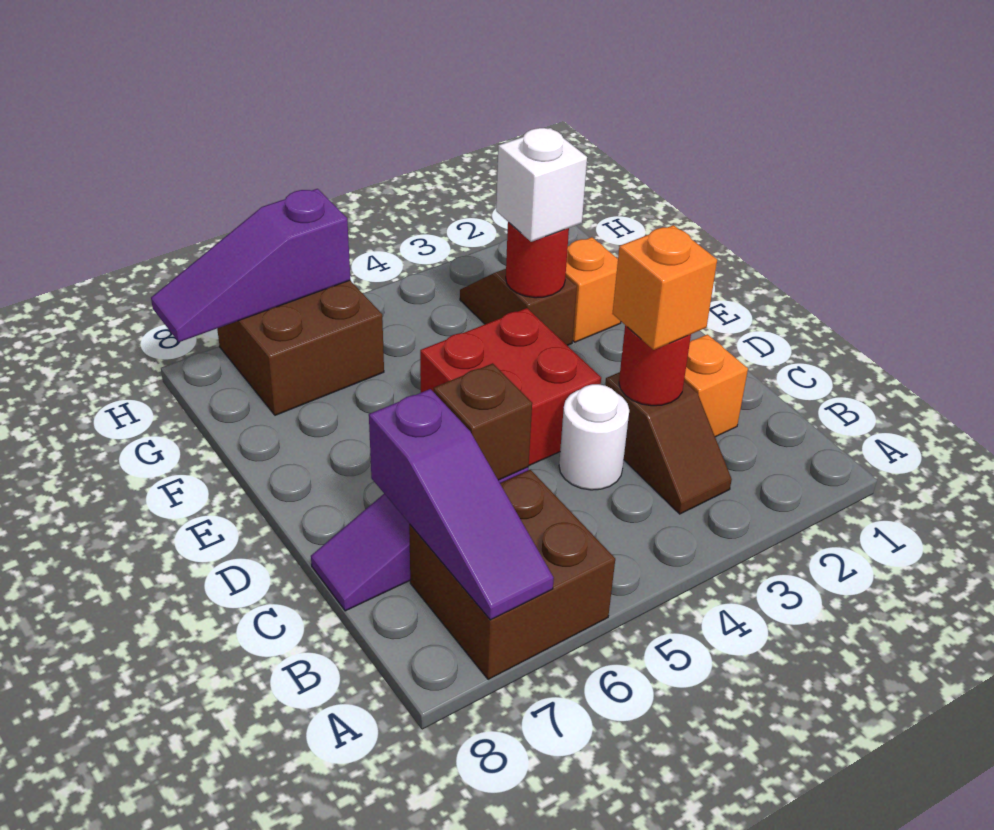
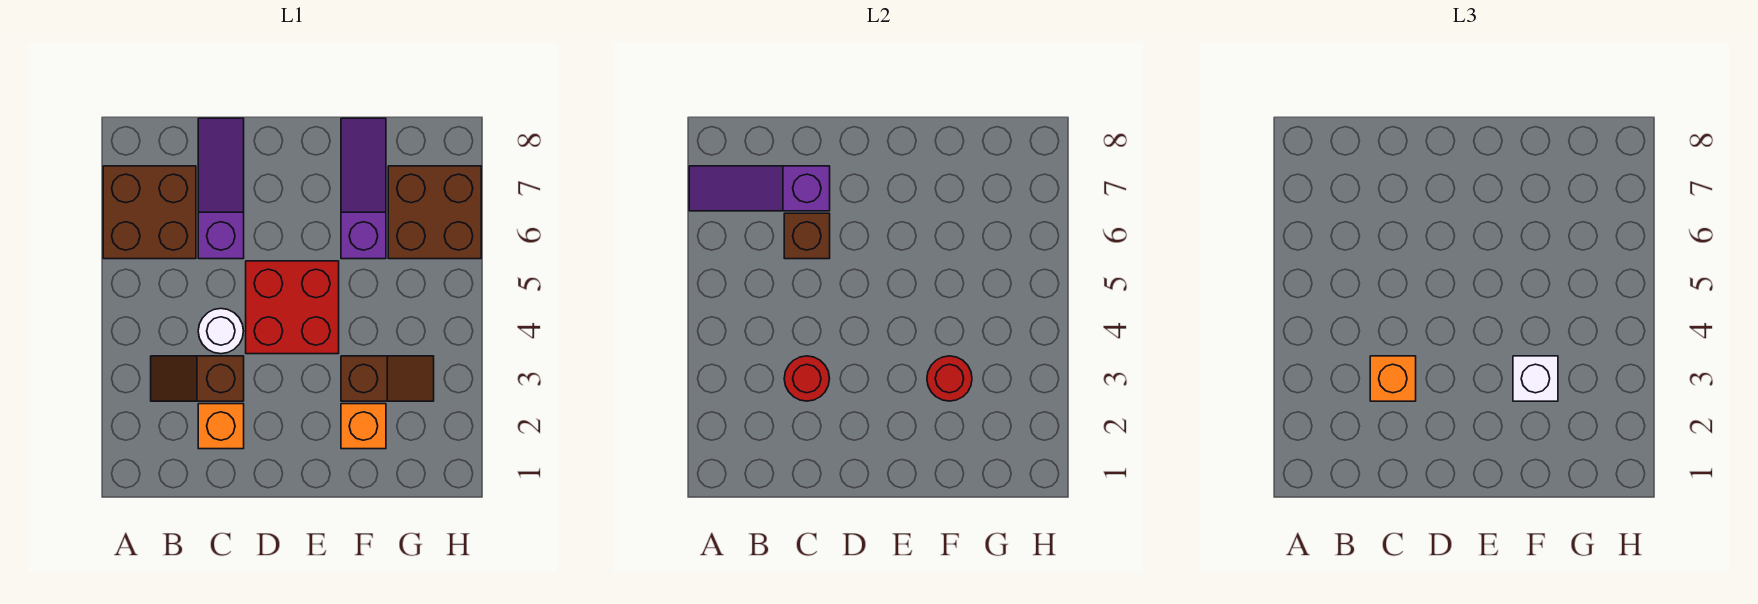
purple 1x3 slope [151,189,350,342] -> purple 1x3 slope moved to [341,118,386,259]

